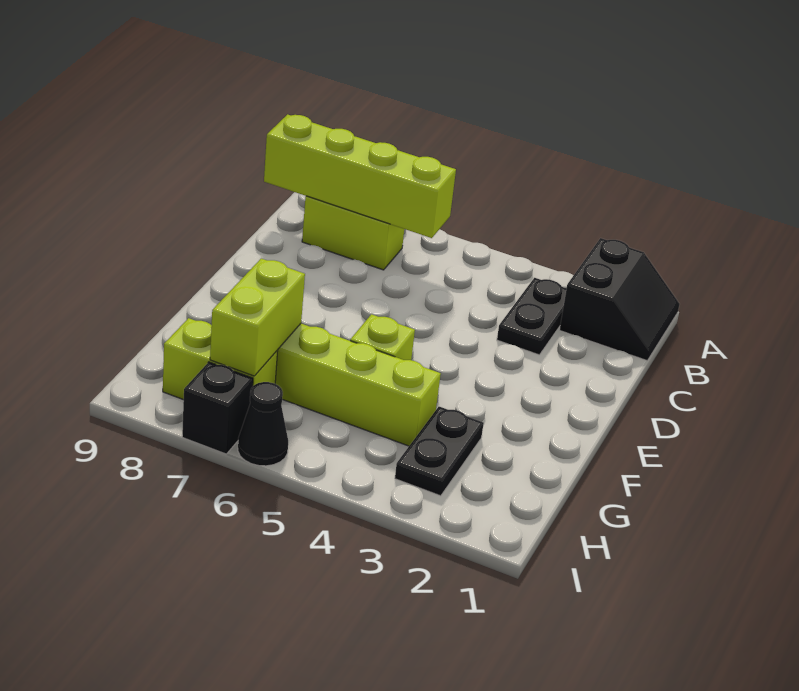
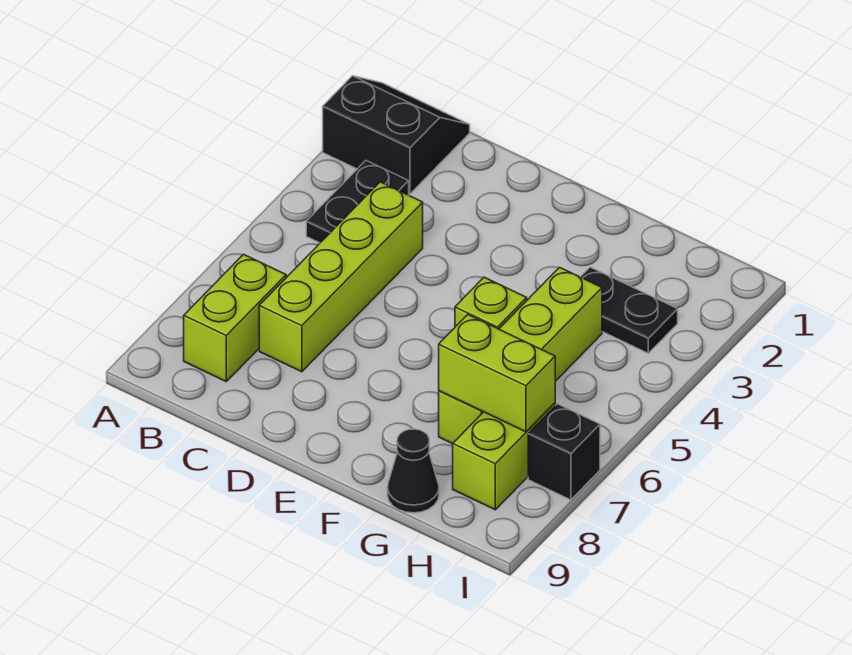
black 1x2 plate [497,278,567,355] -> black 1x2 plate turned to [306,161,409,243]
lime 1x4 brick [264,114,456,238] -> lime 1x4 brick moved to [259,182,423,372]
black 1x1 cone [238,382,288,466] -> black 1x1 cone moved to [387,429,439,513]

